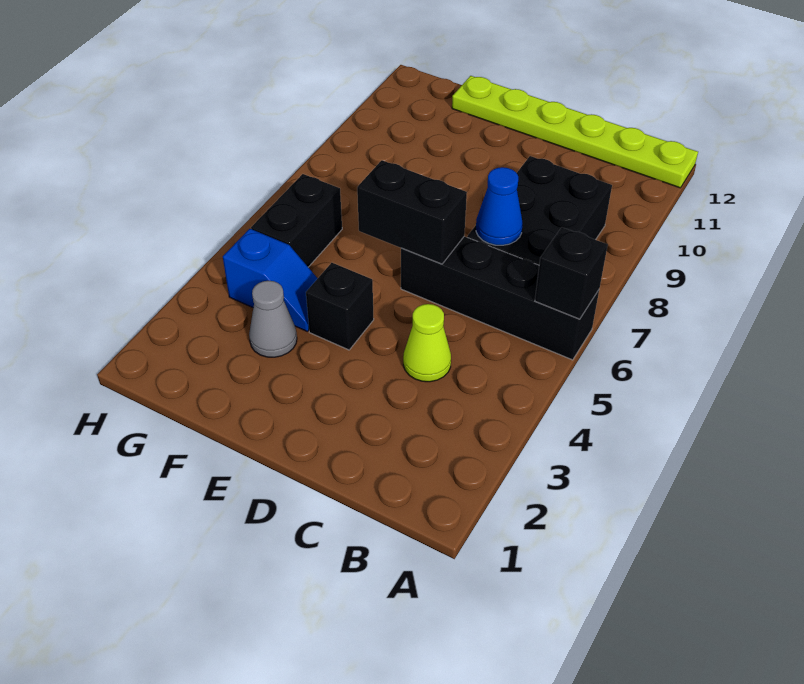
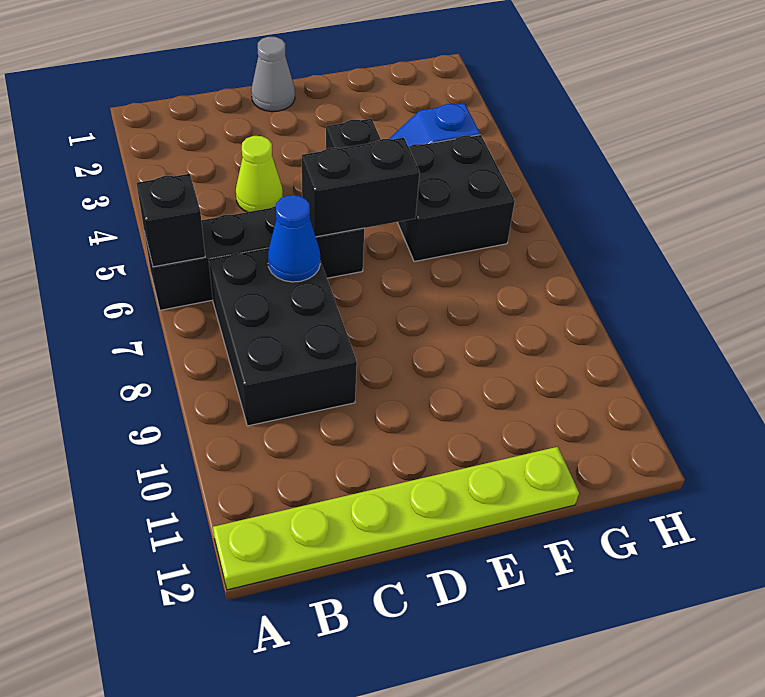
grey 1x1 cone [249,281,297,357] -> grey 1x1 cone moved to [251,37,295,112]
black 1x2 brick [251,174,342,267] -> black 2x2 brick [398,135,515,262]

